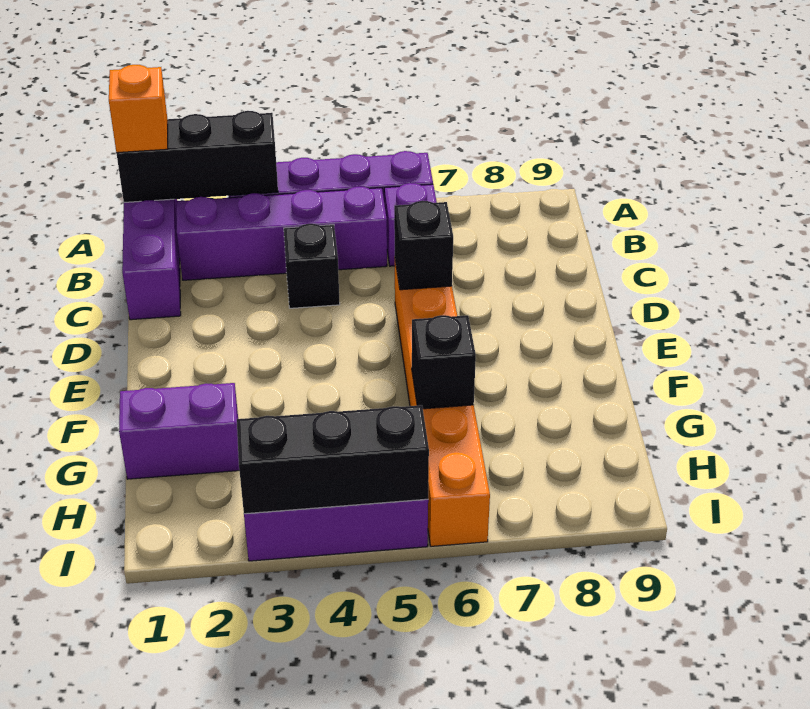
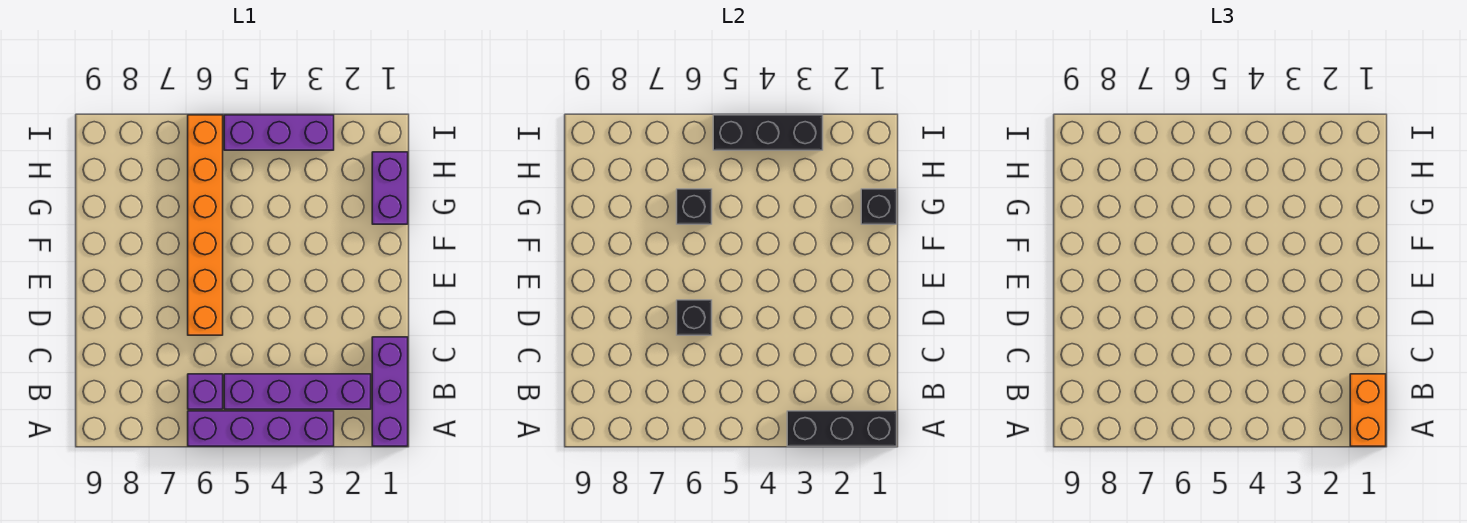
orange 1x1 brick [109,65,168,153] -> orange 1x2 brick [1350,374,1386,446]
black 1x1 brick [284,224,340,308] -> black 1x1 brick moved to [861,189,897,224]
purple 1x2 brick [119,383,239,479] -> purple 1x2 brick turned to [372,152,408,224]

